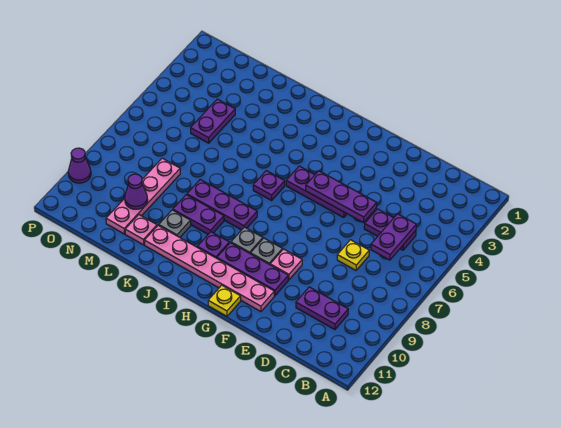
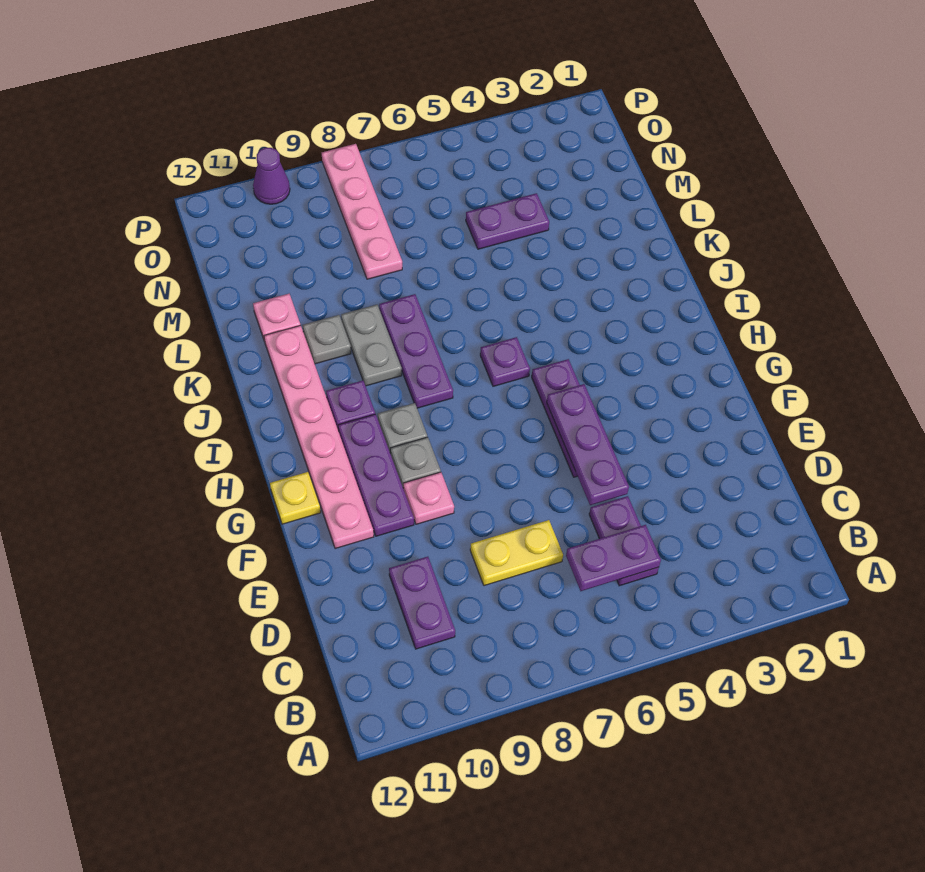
yellow 1x1 plate [337,240,369,270] -> yellow 1x2 plate [470,520,563,586]
purple 1x2 plate [173,195,224,234] -> grey 1x2 plate [341,305,402,386]
pink 1x4 plate [106,158,180,234] -> pink 1x4 plate turned to [322,144,402,279]
purple 1x1 cone [125,174,148,209] -> none

